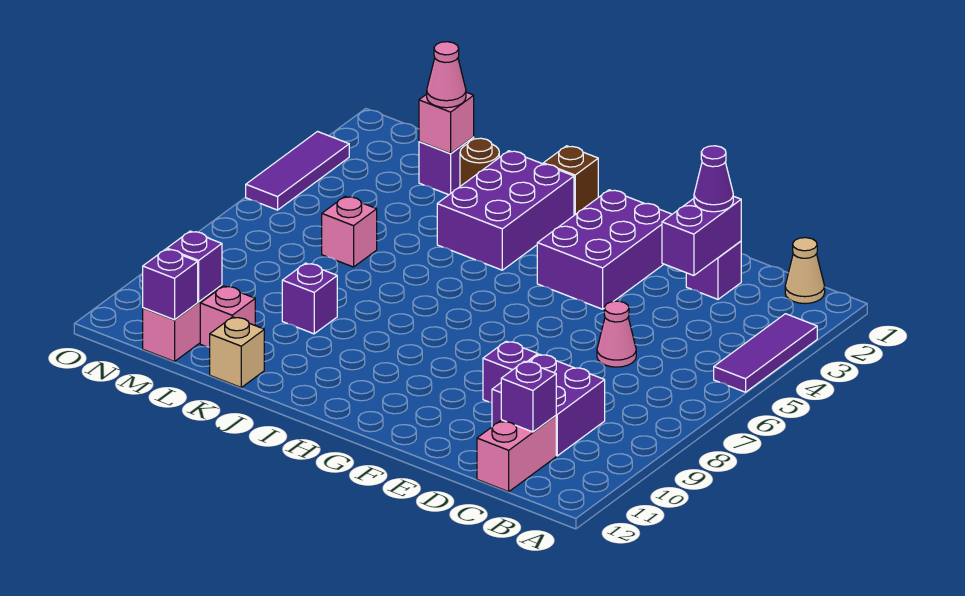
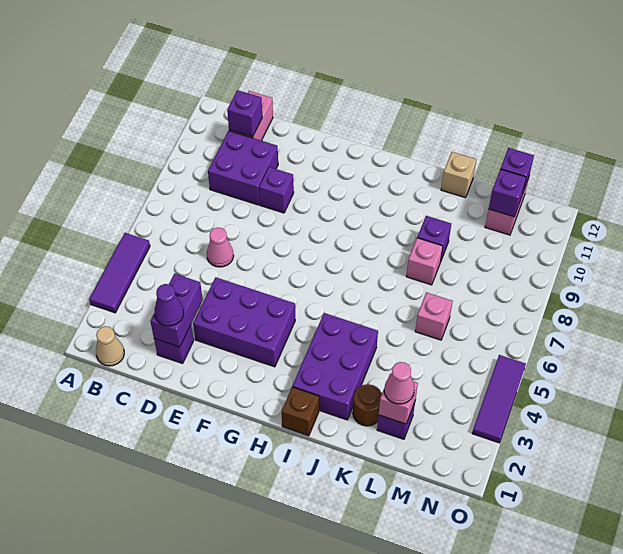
purple 2x3 brick [537,190,672,309] -> purple 2x3 brick turned to [193,277,295,367]
pink 1x1 brick [200,286,255,347] -> pink 1x1 brick moved to [406,238,443,285]

